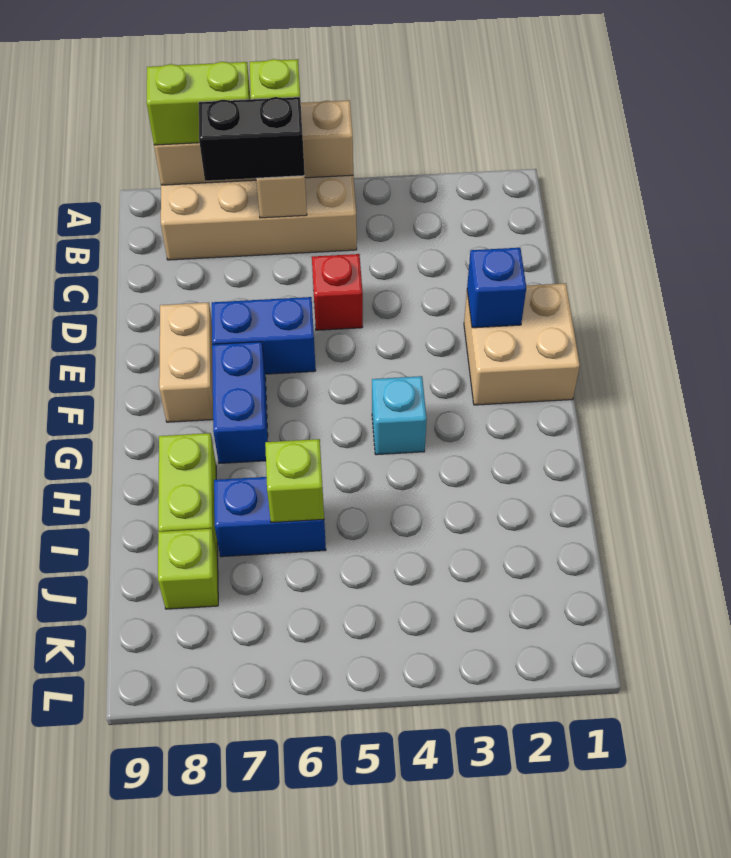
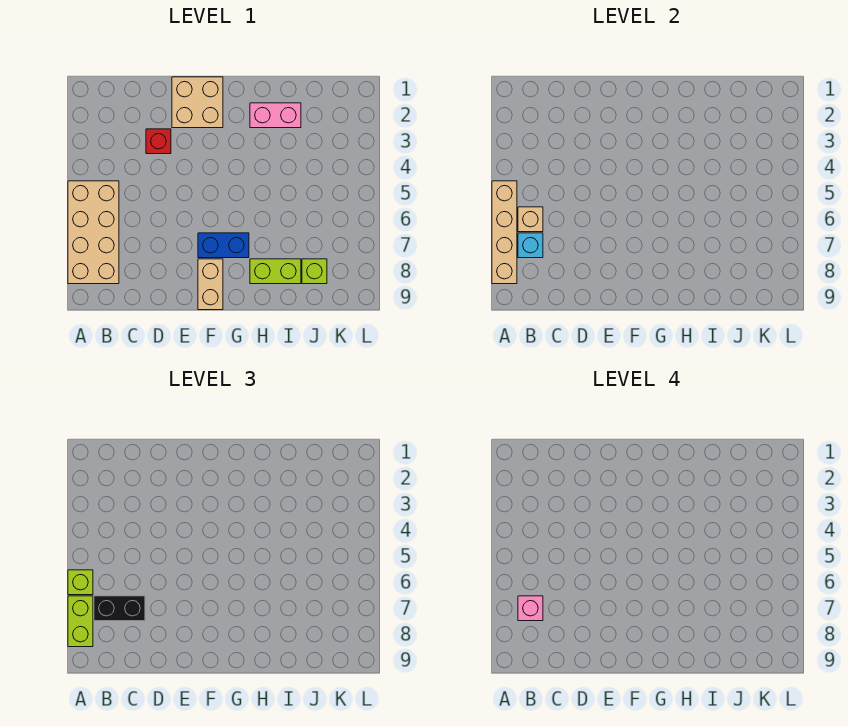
black 1x2 brick [199,97,305,181] -> black 1x2 brick turned to [94,596,145,621]
none -> pink 1x1 brick [518,596,543,621]
red 1x1 brick [312,254,363,330] -> red 1x1 brick moved to [146,129,171,154]
blue 1x1 brick [467,248,526,328] -> none
blue 1x2 brick [212,297,316,374] -> none
tan 1x2 brick [159,303,213,422] -> tan 1x2 brick turned to [198,259,223,310]
cyan 1x1 brick [372,376,427,455] -> cyan 1x1 brick moved to [518,233,543,258]
none -> pink 1x2 brick [250,103,301,128]
blue 1x2 brick [214,477,326,557] -> none
lime 1x1 brick [265,439,324,523] -> none

